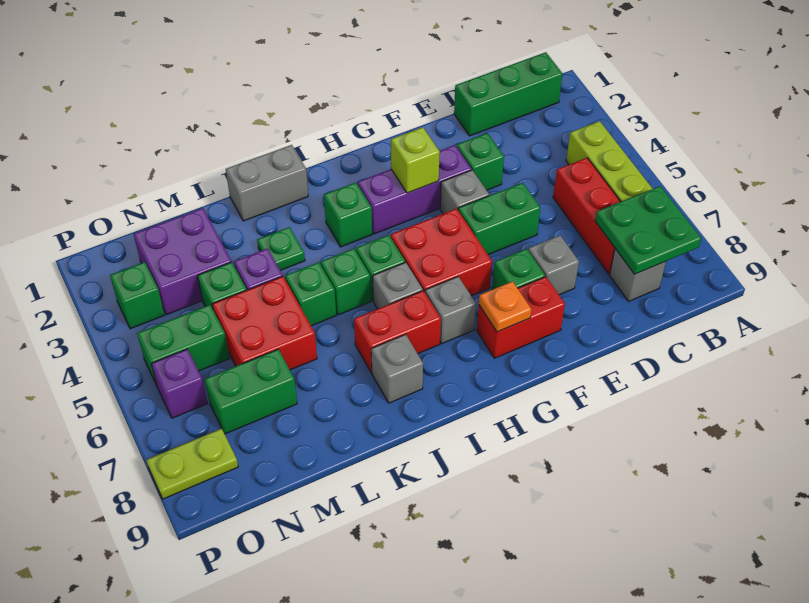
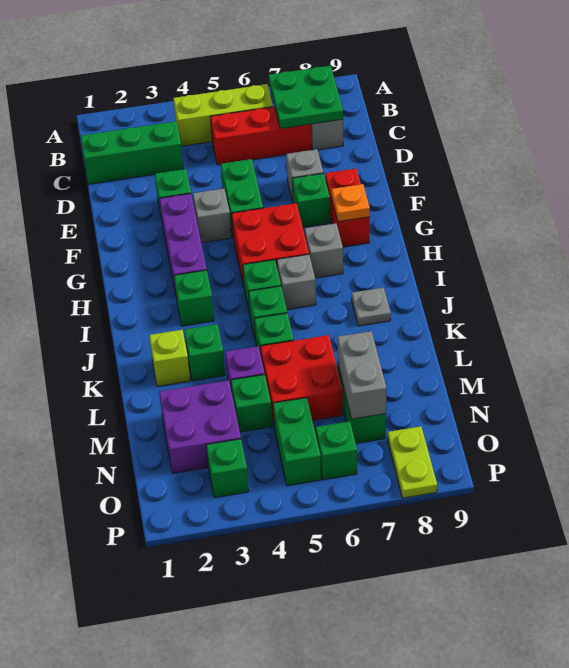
green 1x3 brick [454,52,563,136] -> green 1x3 brick turned to [81,121,183,184]
lime 1x1 brick [391,127,440,193] -> lime 1x1 brick moved to [149,330,190,387]
red 1x2 brick [354,291,441,373] -> none
grey 1x2 brick [226,145,308,221] -> grey 1x2 brick moved to [337,331,387,419]
grey 1x1 brick [371,334,423,403] -> grey 1x1 plate [352,288,391,326]
green 1x1 plate [257,227,305,270] -> green 1x1 brick [184,324,225,381]
purple 1x1 brick [151,349,208,418] -> green 1x1 brick [316,421,357,480]

